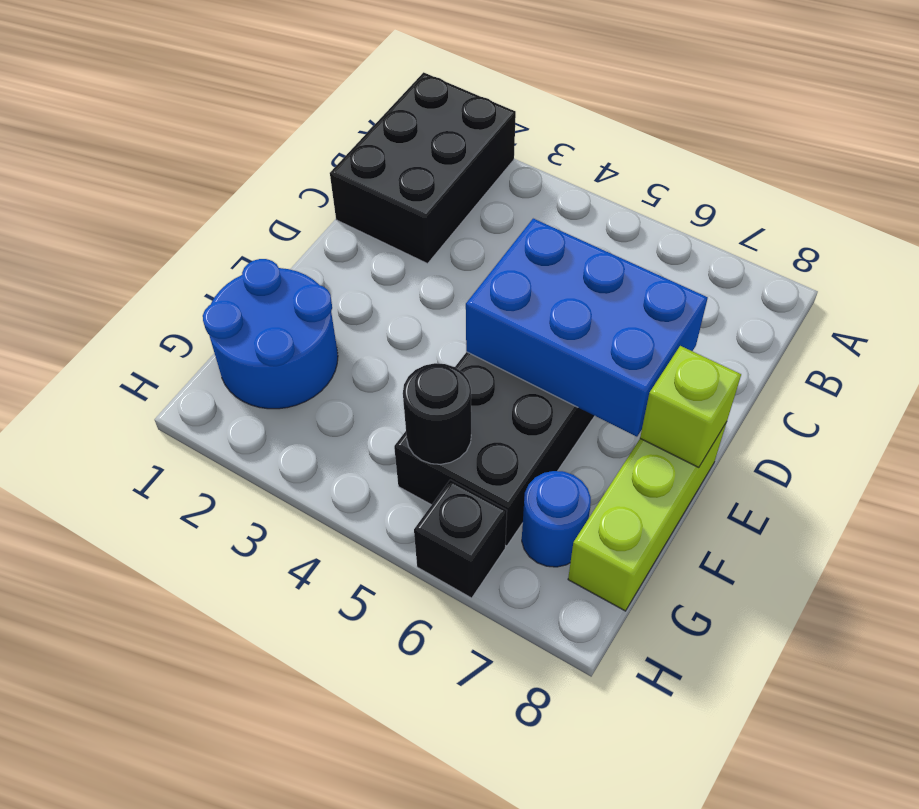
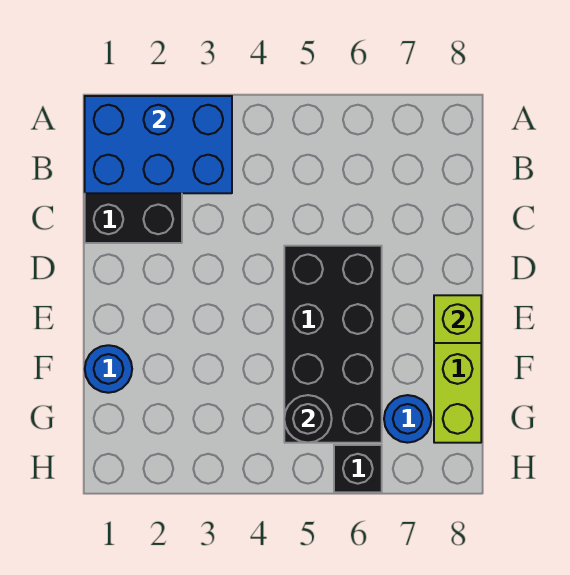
blue 2x3 brick [466,219,708,437] -> blue 2x3 brick moved to [85,96,232,193]
blue 2x2 round brick [203,259,338,409] -> blue 1x1 round brick [85,345,132,393]

